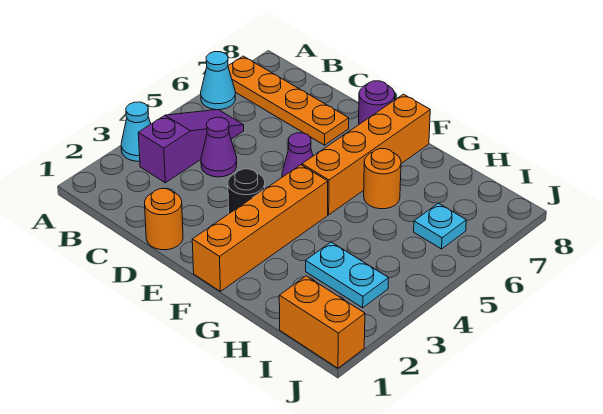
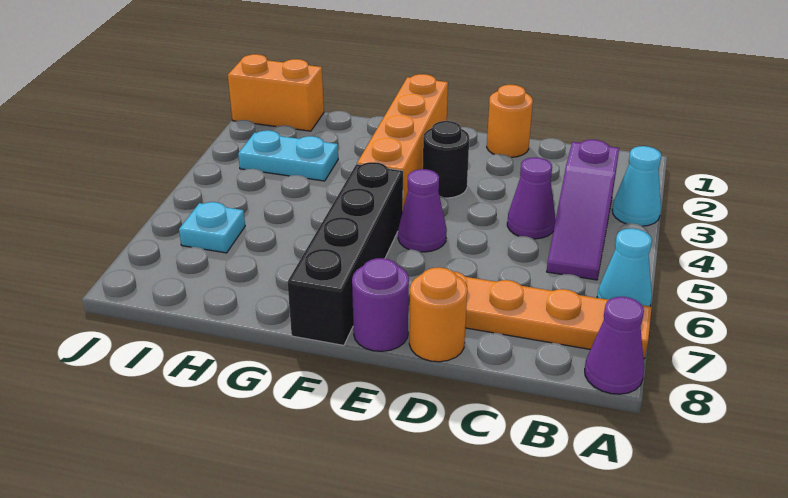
none -> purple 1x1 cone [585,297,644,394]
orange 1x4 brick [302,94,430,215] -> black 1x4 brick [288,162,403,345]
orange 1x1 round brick [364,149,401,209] -> orange 1x1 round brick moved to [409,267,467,362]

